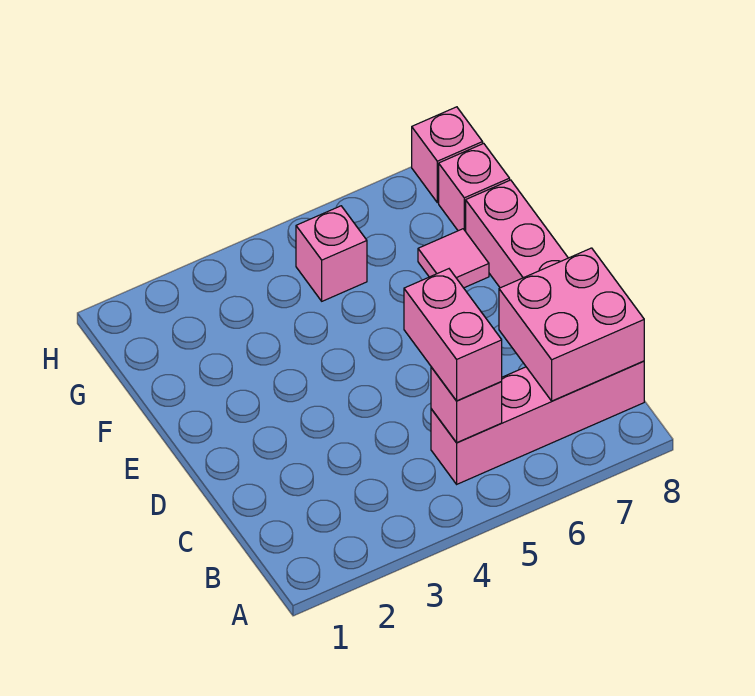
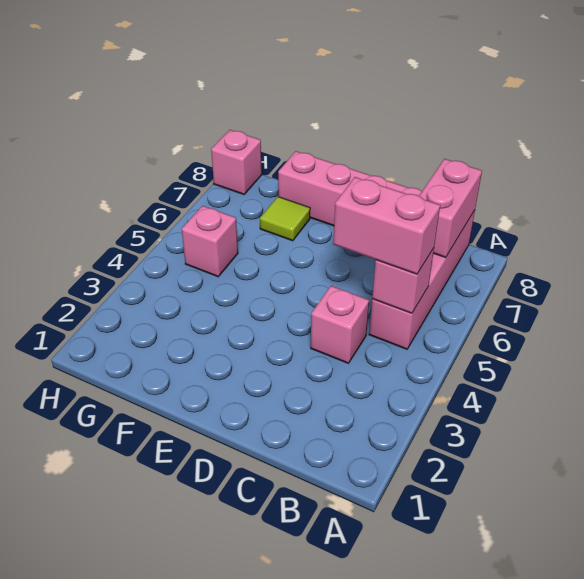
pink 2x2 brick [499,248,644,401] -> pink 1x2 brick [419,159,482,258]
pink 1x1 tile [418,229,489,288] -> lime 1x1 tile [260,197,310,241]
pink 1x1 brick [439,143,510,231] -> pink 1x1 brick moved to [311,286,369,363]

